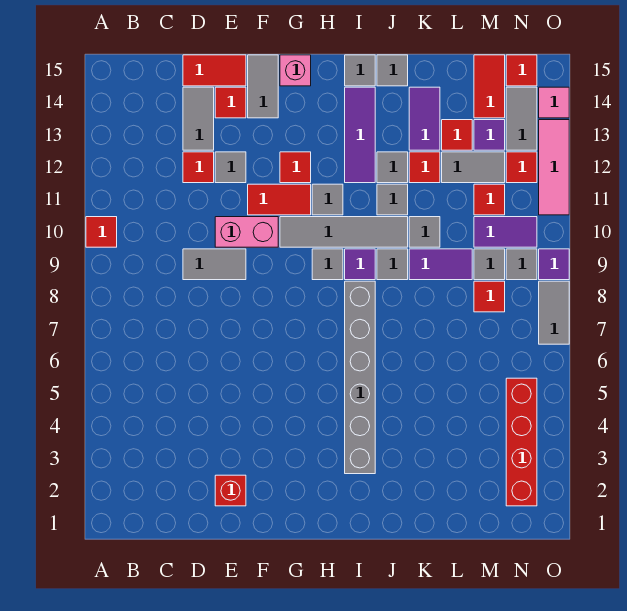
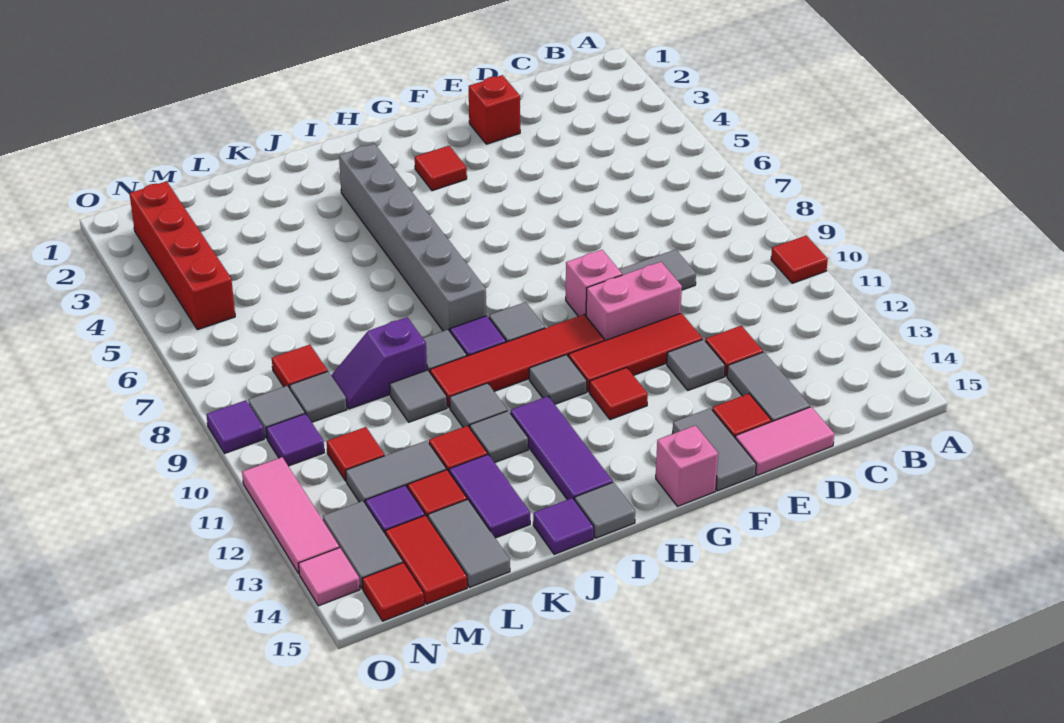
red 1x2 tile [183,55,246,86] -> pink 1x2 tile [735,407,834,475]
none -> pink 1x1 brick [566,250,622,316]
red 1x2 tile [248,184,311,215] -> red 1x3 tile [568,313,703,392]
grey 1x4 tile [280,217,408,247] -> red 1x4 tile [430,314,604,408]
grey 1x1 tile [377,55,408,86] -> purple 1x1 tile [533,498,594,554]
purple 1x2 tile [409,249,472,280] -> purple 1x2 slope [331,317,427,409]
purple 1x2 tile [474,217,537,247] -> purple 1x1 tile [266,414,325,466]
red 1x1 tile [506,152,537,183] -> red 1x1 tile moved to [415,146,467,191]
grey 1x2 tile [539,281,569,344] -> grey 1x2 tile moved to [428,499,510,587]

